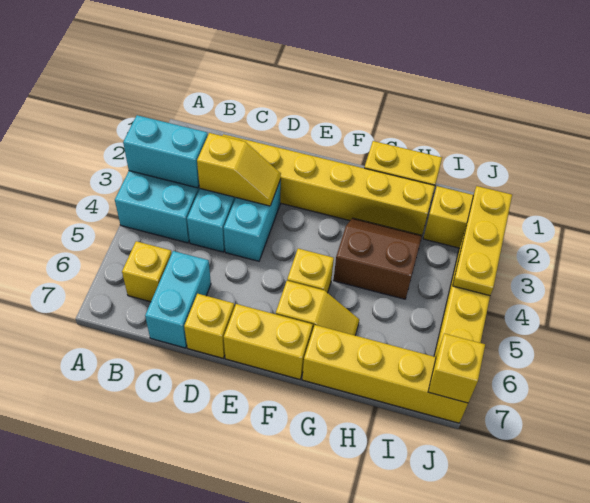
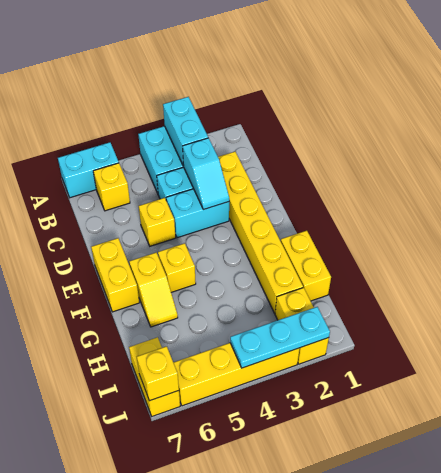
yellow 1x2 slope [197,133,281,206] -> cyan 1x2 slope [183,138,229,210]
cyan 1x2 brick [145,251,211,348] -> cyan 1x2 brick moved to [58,142,119,198]
yellow 1x1 brick [184,294,234,358] -> yellow 1x1 brick moved to [139,198,176,246]
brown 2x2 slope [333,218,422,299] -> none
yellow 1x4 brick [302,325,468,423] -> yellow 1x2 brick [129,337,180,416]
yellow 1x3 plate [453,186,512,296] -> cyan 1x3 plate [230,307,330,368]

